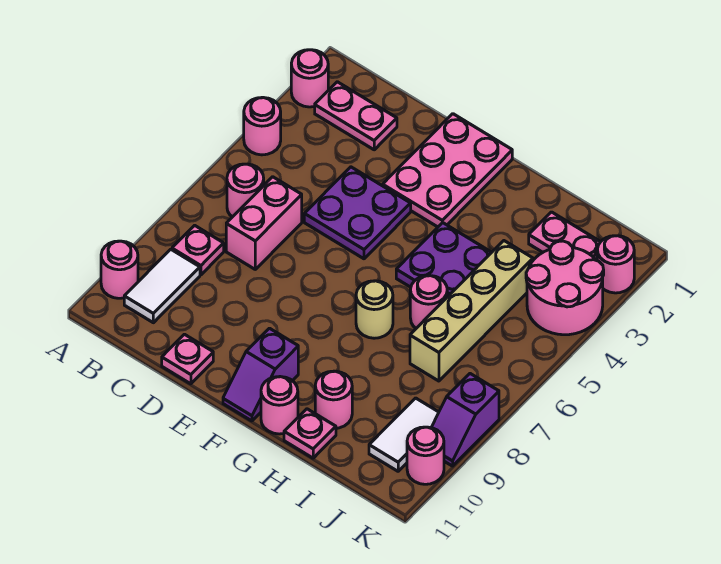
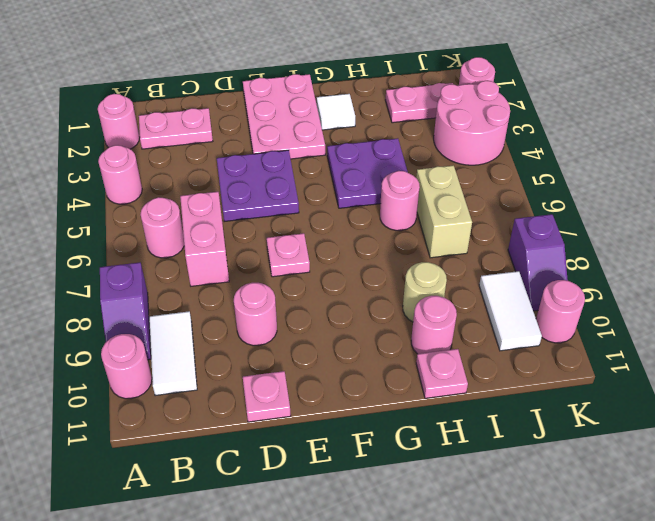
pink 1x1 plate [172,225,224,275] -> pink 1x1 plate moved to [267,233,310,277]
purple 1x2 slope [223,328,298,421] -> purple 1x2 slope moved to [100,263,151,360]
none -> white 1x1 tile [317,94,355,130]
tan 1x1 round brick [356,281,393,338] -> tan 1x1 round brick moved to [403,262,447,322]
pink 1x1 round brick [261,377,298,434] -> pink 1x1 round brick moved to [234,283,277,346]
tan 1x4 brick [410,241,533,381] -> tan 1x2 brick [416,165,472,258]

